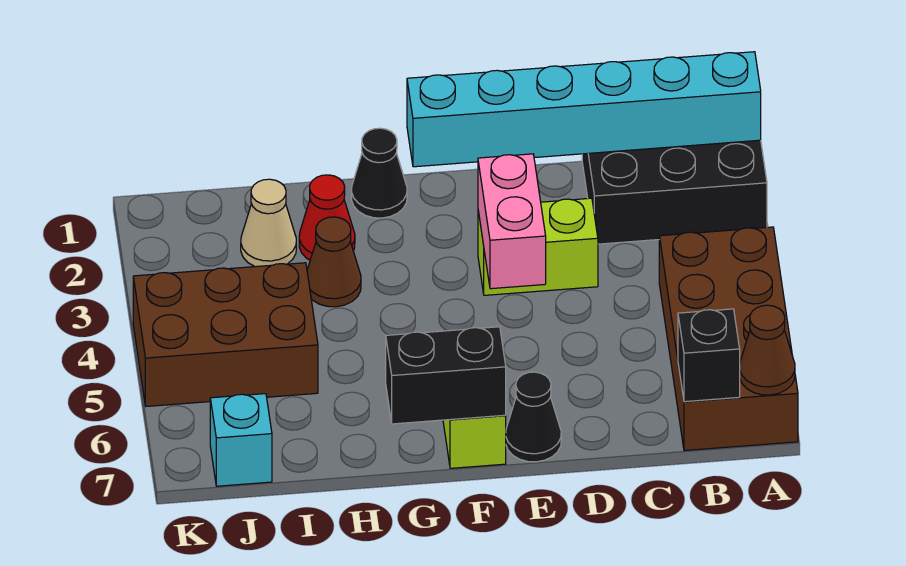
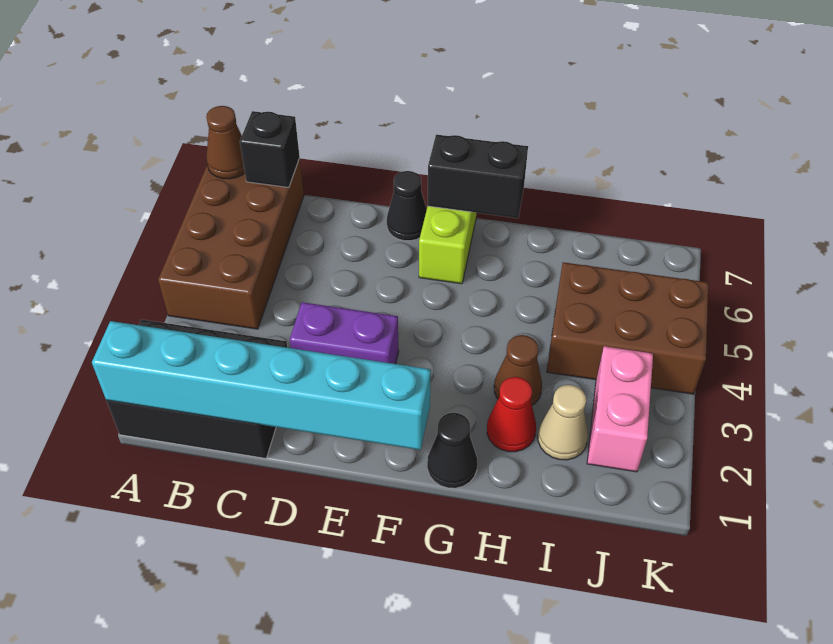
lime 1x2 brick [478,198,598,295] -> purple 1x2 brick [290,302,399,364]
pink 1x2 brick [478,154,546,289] -> pink 1x2 brick moved to [587,346,653,472]
cyan 1x1 brick [210,394,272,486] -> none

